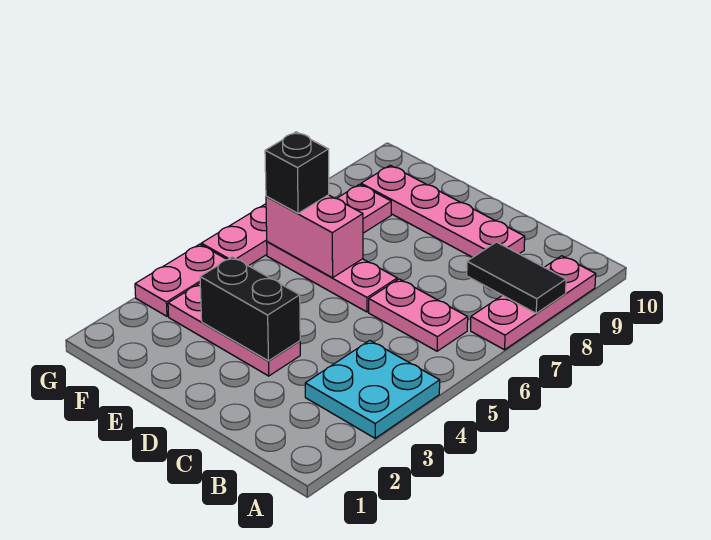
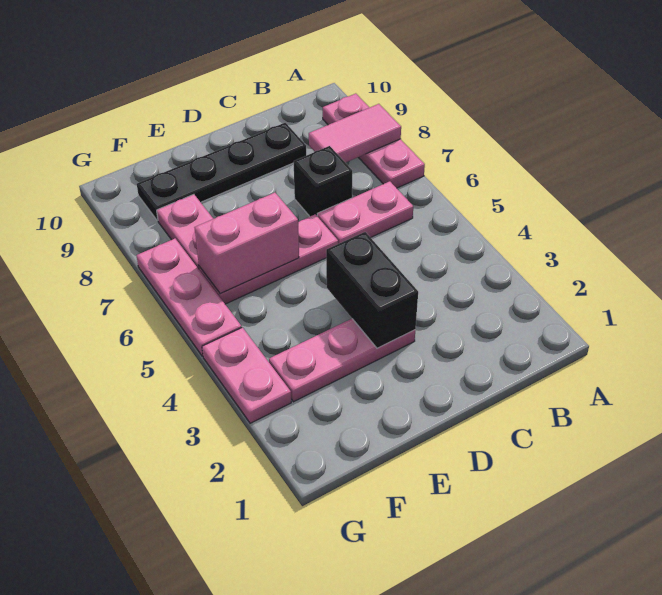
cyan 2x2 plate [305,341,440,438] -> none
black 1x2 tile [467,242,566,313] -> pink 1x2 tile [309,104,401,163]
pink 1x4 plate [361,165,525,258] -> black 1x4 plate [137,123,306,221]
black 1x2 brick [200,257,300,361] -> black 1x2 brick turned to [326,232,418,348]
black 1x1 brick [265,132,329,213] -> black 1x1 brick moved to [294,146,352,216]

